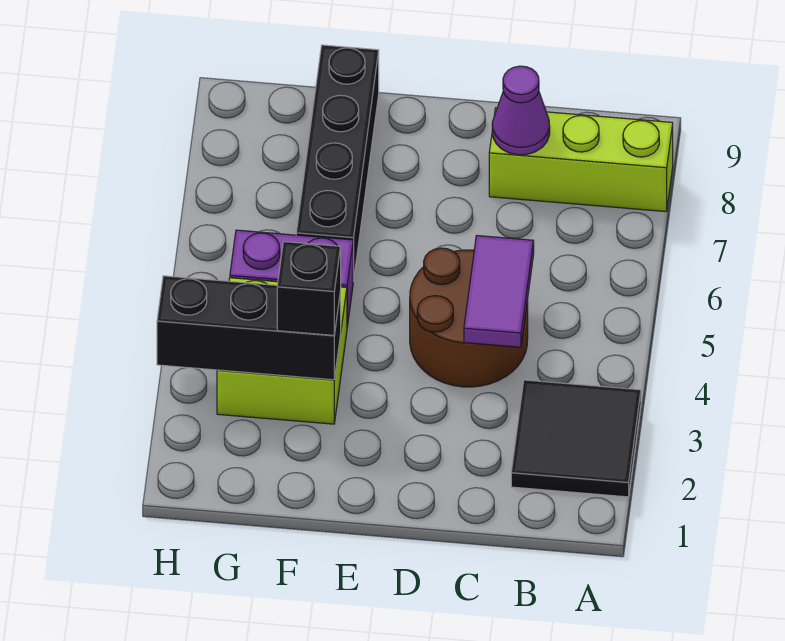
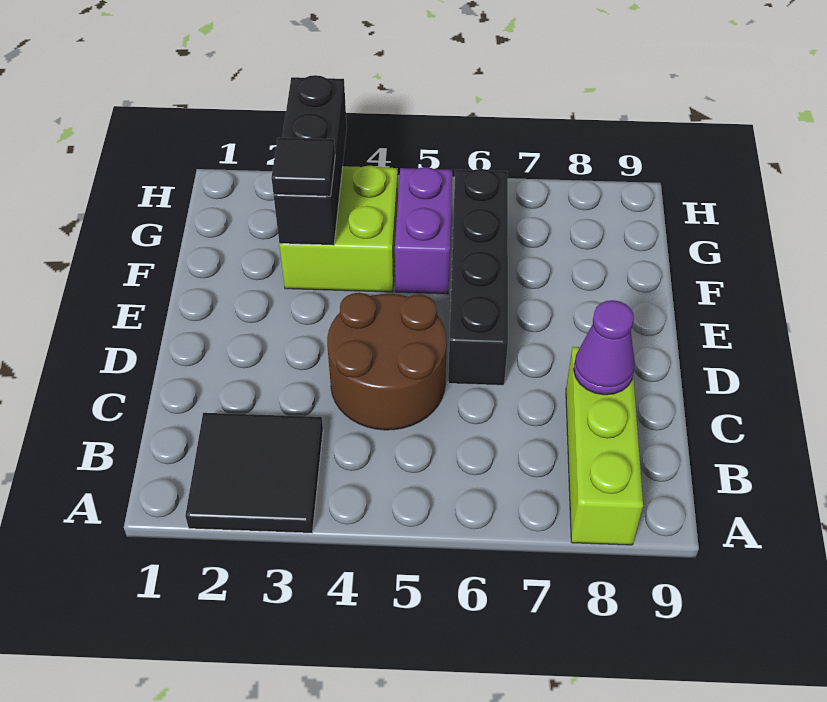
purple 1x2 tile [464,236,534,347] -> none
black 1x1 brick [277,242,341,335] -> black 1x1 tile [272,138,335,196]
black 1x4 brick [296,45,379,281] -> black 1x4 brick turned to [448,169,508,385]

